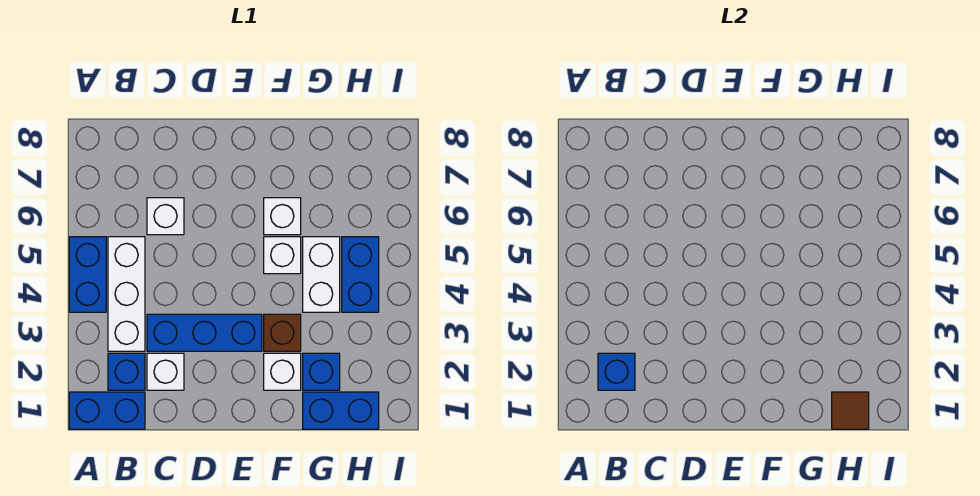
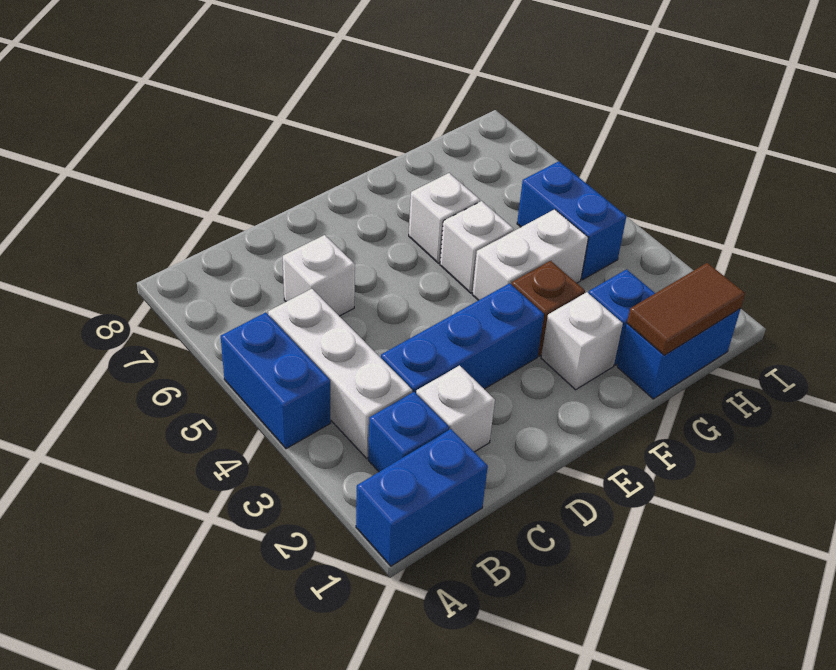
blue 1x1 brick [598,353,635,390] -> none
white 1x2 brick [303,237,340,312] -> white 1x2 brick turned to [472,209,588,300]
brown 1x1 tile [832,392,869,429] -> brown 1x2 tile [627,263,745,355]

